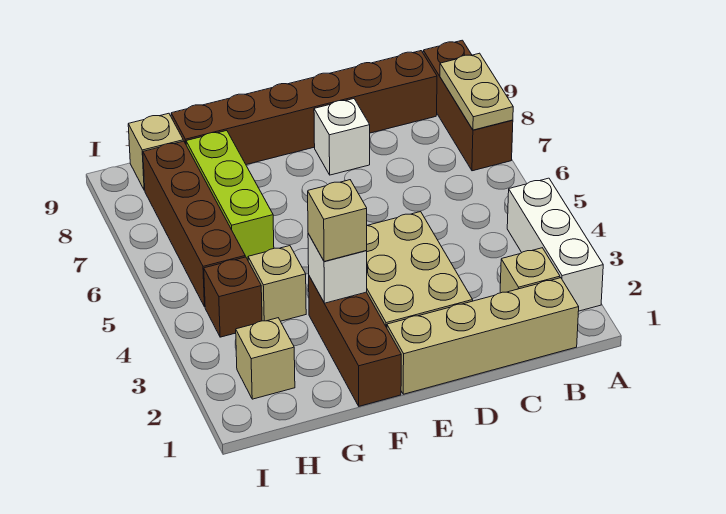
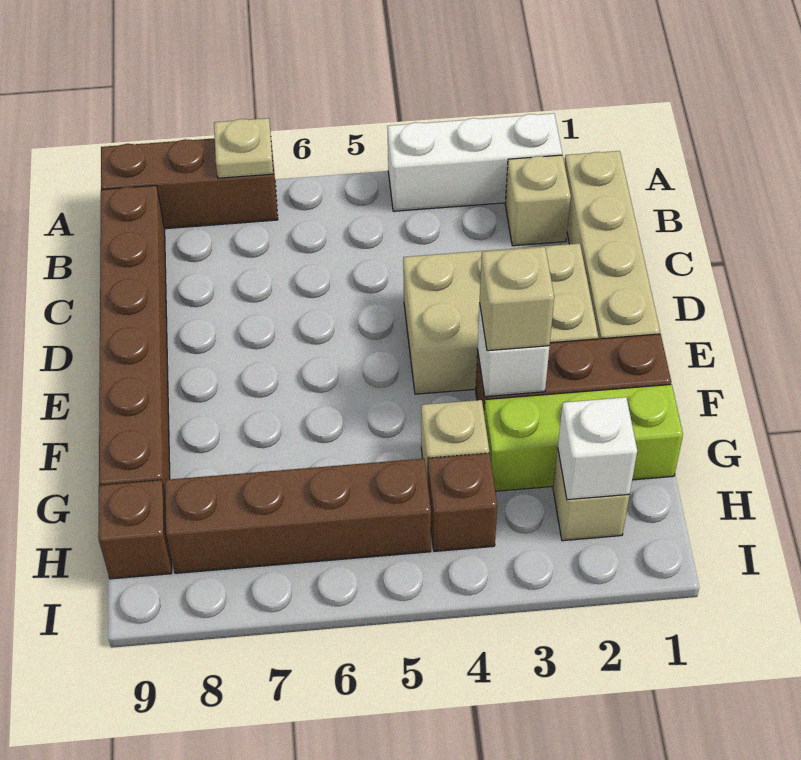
tan 1x2 plate [440,53,513,130] -> tan 1x1 plate [214,118,273,178]
white 1x1 brick [314,99,370,175] -> white 1x1 brick moved to [558,397,637,500]
lime 1x3 brick [186,131,274,260] -> lime 1x3 brick moved to [484,385,683,491]
tan 1x1 brick [128,113,183,190] -> brown 1x1 brick [98,480,172,579]

